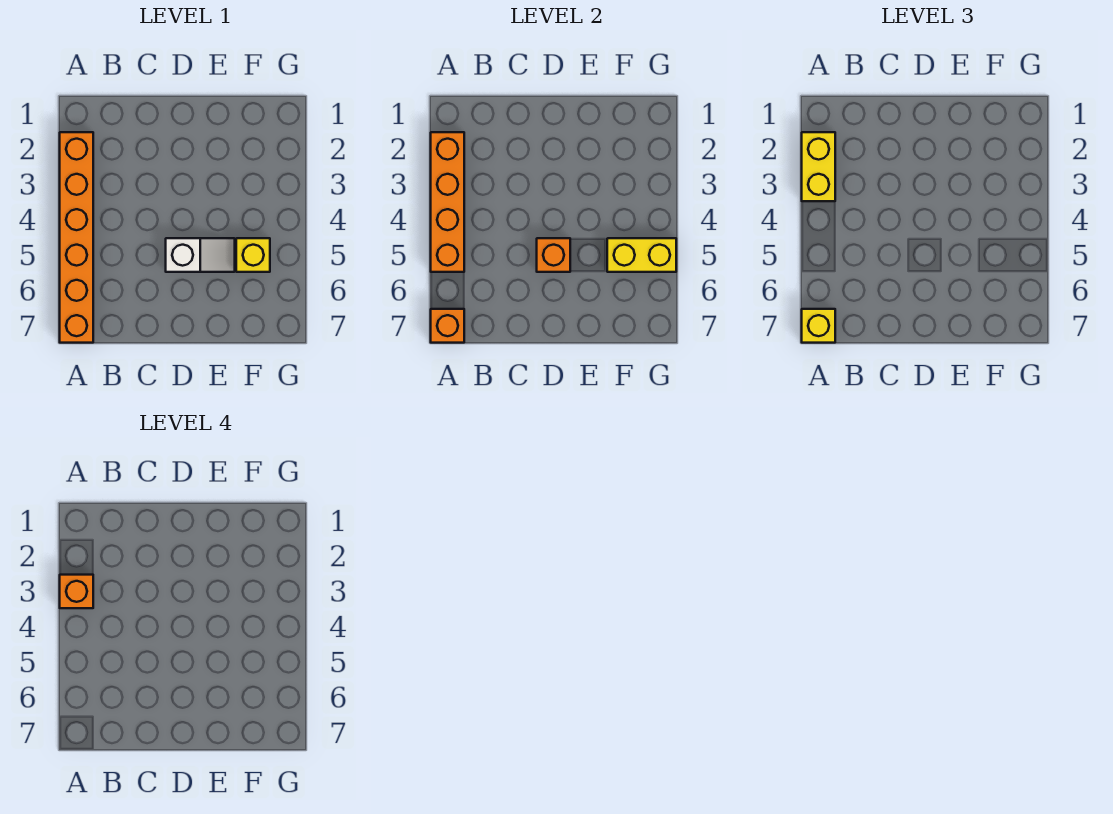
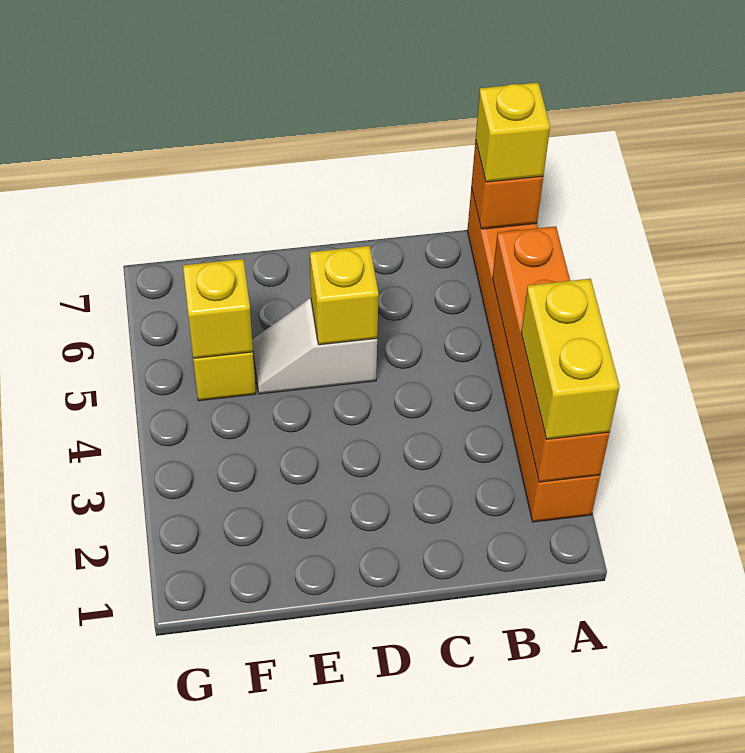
orange 1x1 brick [60,575,93,608] -> none
orange 1x1 brick [537,238,570,272] -> yellow 1x1 brick [310,246,379,345]
yellow 1x2 brick [607,238,676,272] -> yellow 1x1 brick [183,259,253,358]

